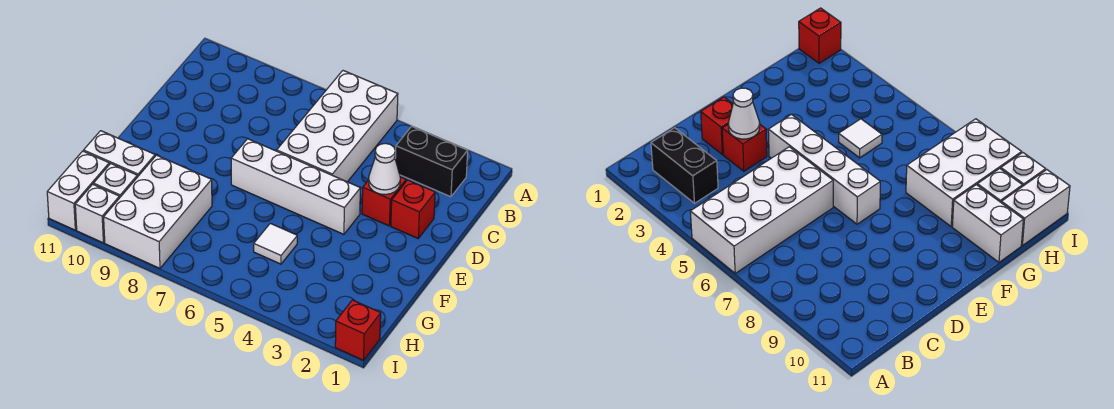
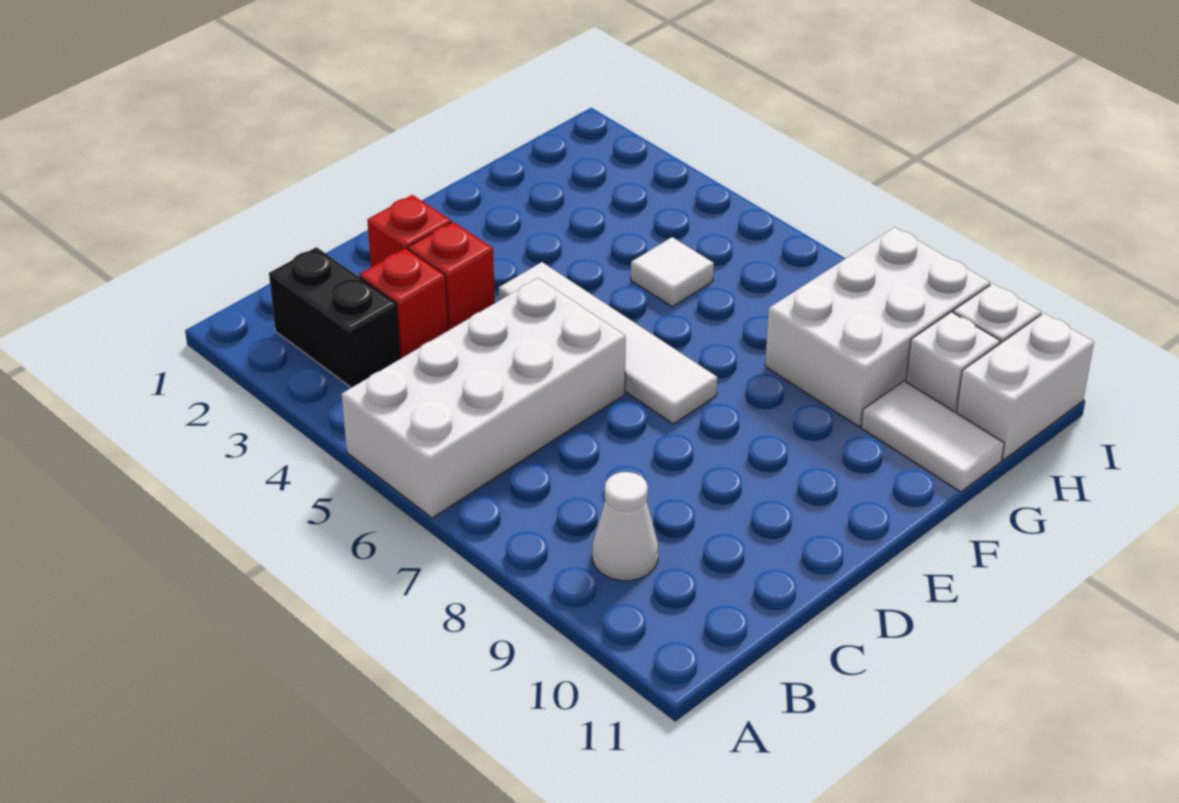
white 1x1 cone [369,143,400,195] -> white 1x1 cone moved to [592,472,658,581]
white 1x4 brick [231,139,360,234] -> white 1x4 tile [499,262,717,424]
white 1x2 brick [84,131,155,177] -> white 1x2 tile [861,381,1004,492]
red 1x1 brick [335,300,381,360] -> red 1x1 brick moved to [359,248,448,359]

